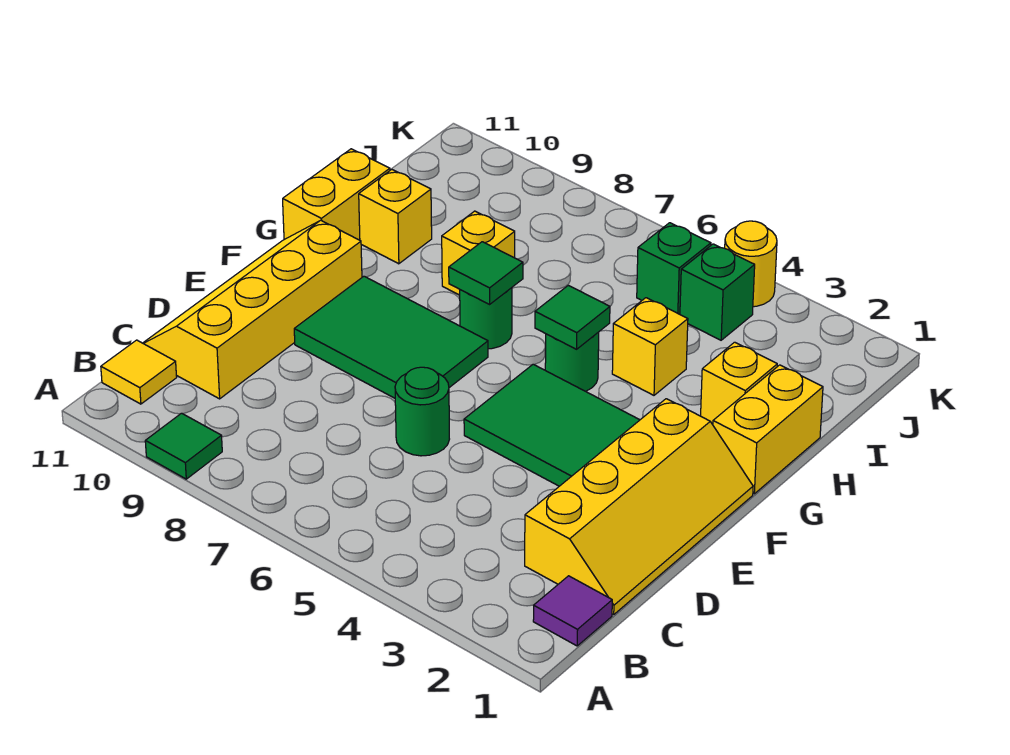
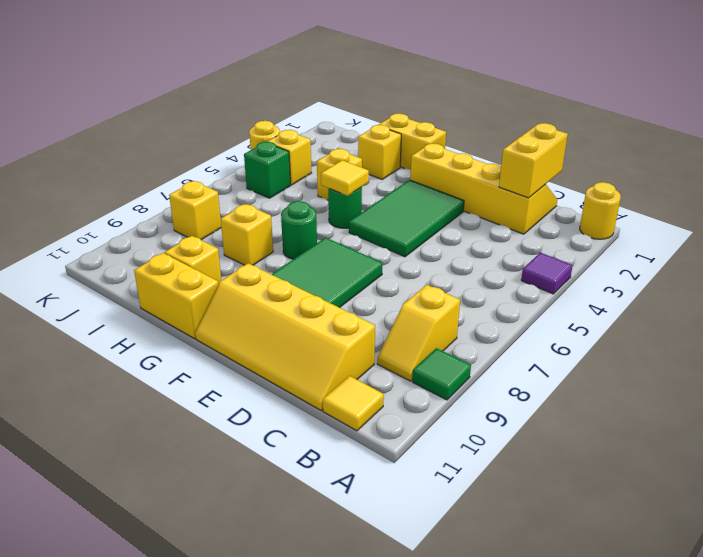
none -> yellow 1x1 round brick [580,182,621,239]
purple 1x1 tile [533,576,612,646] -> purple 1x1 tile moved to [521,253,573,294]
none -> yellow 1x2 slope [377,285,460,381]
none -> yellow 1x2 brick [499,123,568,198]
green 1x1 round brick [395,367,449,456] -> none
green 1x1 tile [535,285,610,349] -> yellow 1x1 tile [321,160,369,196]
green 1x1 tile [449,242,523,304] -> none
green 1x1 brick [680,244,755,340] -> yellow 1x1 brick [267,130,311,185]
none -> yellow 1x1 brick [169,181,221,240]

